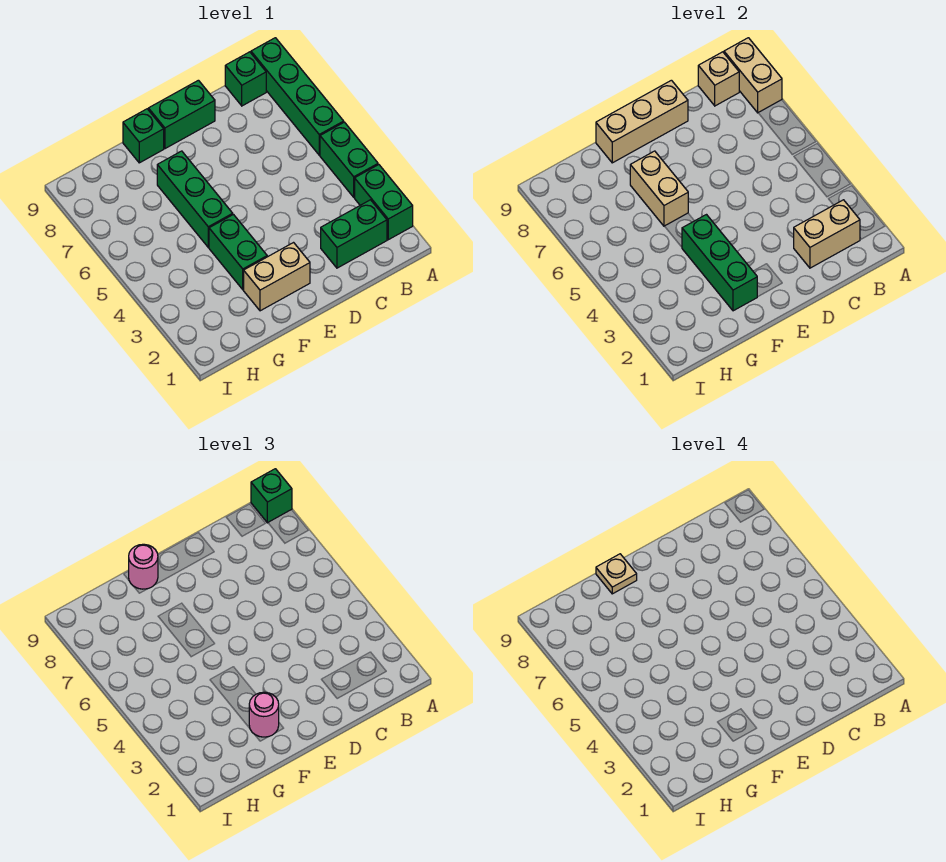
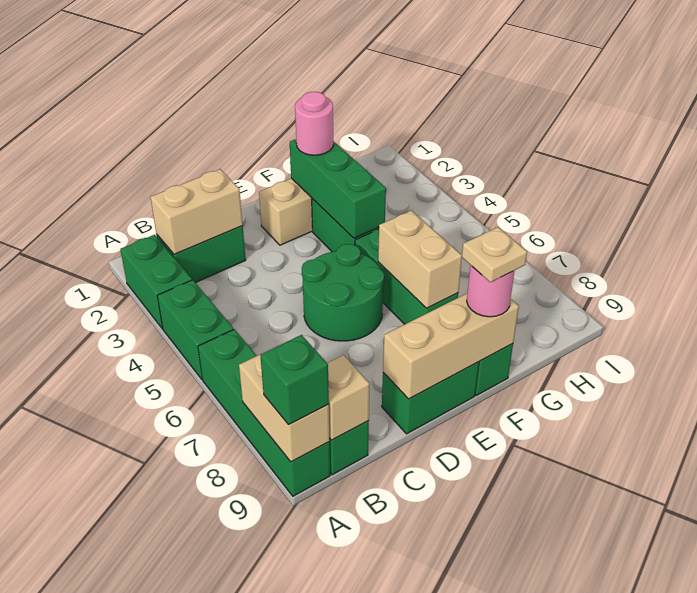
none -> green 2x2 round brick [302,244,384,341]

